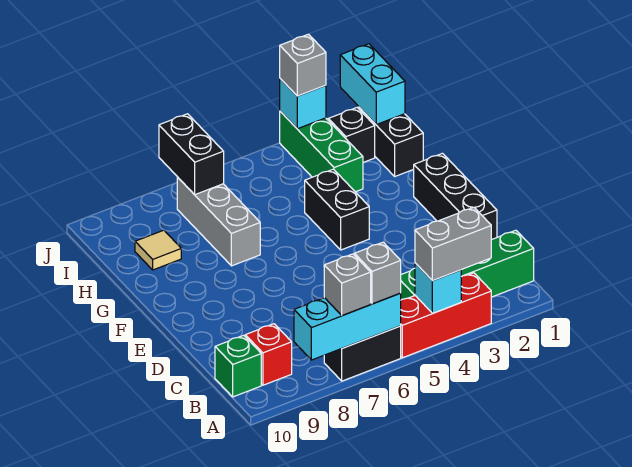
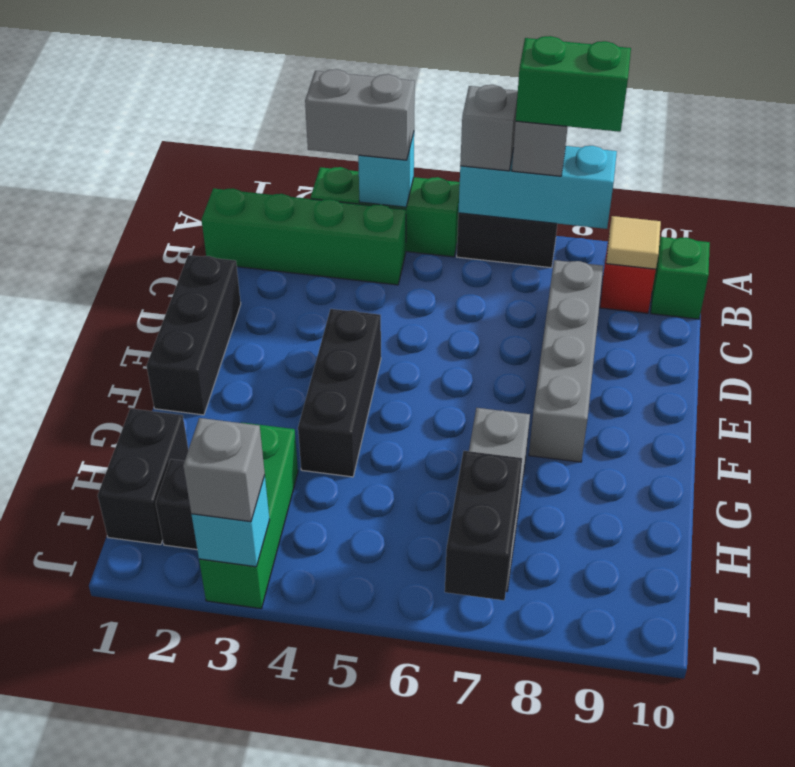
red 1x3 brick [401,273,491,358] -> green 1x3 brick [311,167,460,257]
none -> green 1x2 brick [516,36,631,132]
none -> grey 1x4 brick [529,260,603,462]
black 1x2 brick [305,169,369,250] -> black 1x3 brick [298,309,381,477]
tan 1x1 tile [135,230,181,270] -> tan 1x1 tile moved to [606,216,661,269]
cyan 1x2 brick [340,44,405,125] -> none

